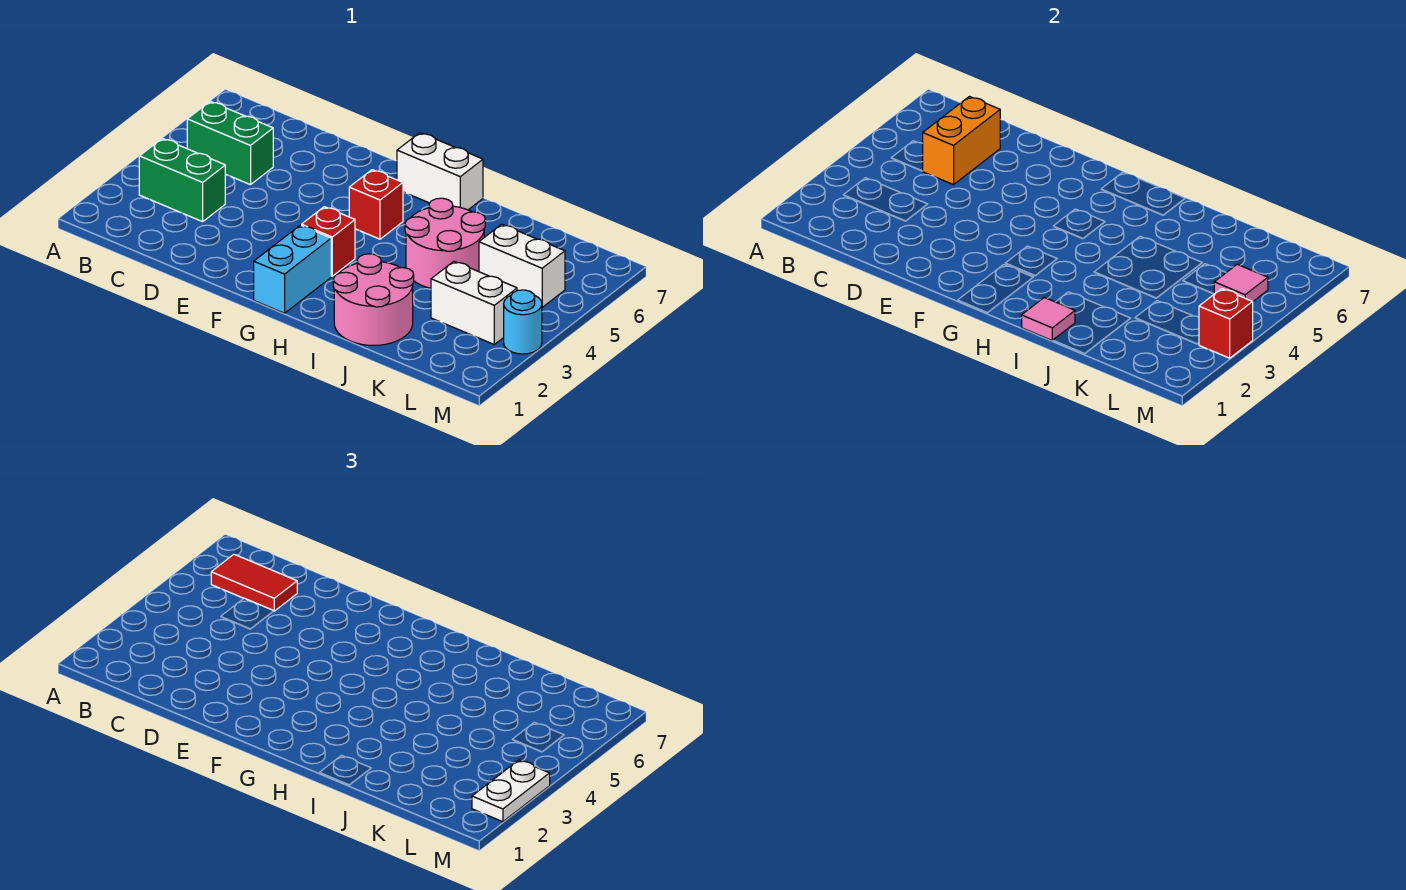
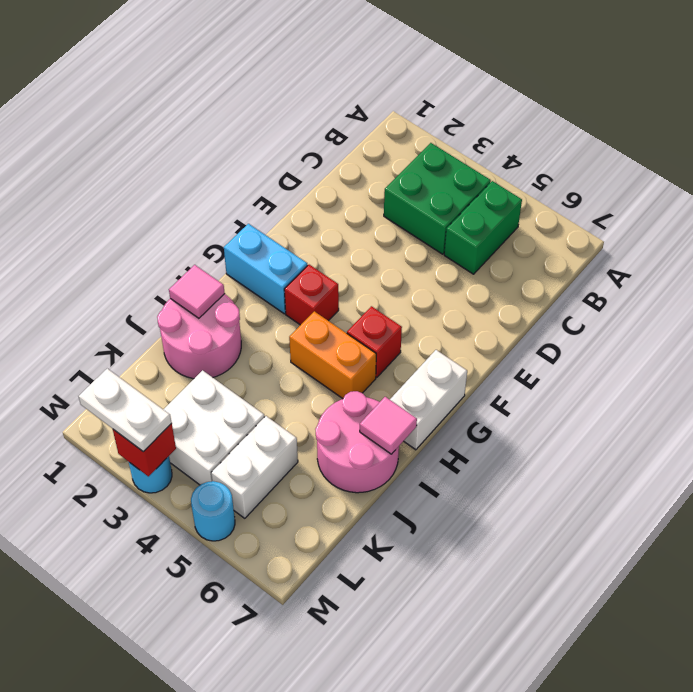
green 1x2 brick [139,138,225,222] -> green 2x2 brick [384,143,491,254]
red 1x2 tile [211,554,297,611] -> none
orange 1x2 brick [923,97,1000,185] -> orange 1x2 brick moved to [289,311,376,399]
pink 2x2 round brick [405,198,485,288] -> pink 2x2 round brick moved to [315,391,399,493]
white 1x2 brick [431,261,517,344] -> white 2x2 brick [163,370,264,485]
pink 1x1 tile [1214,264,1268,302] -> pink 1x1 tile moved to [360,397,417,454]
none -> cyan 1x1 round brick [191,481,235,541]

